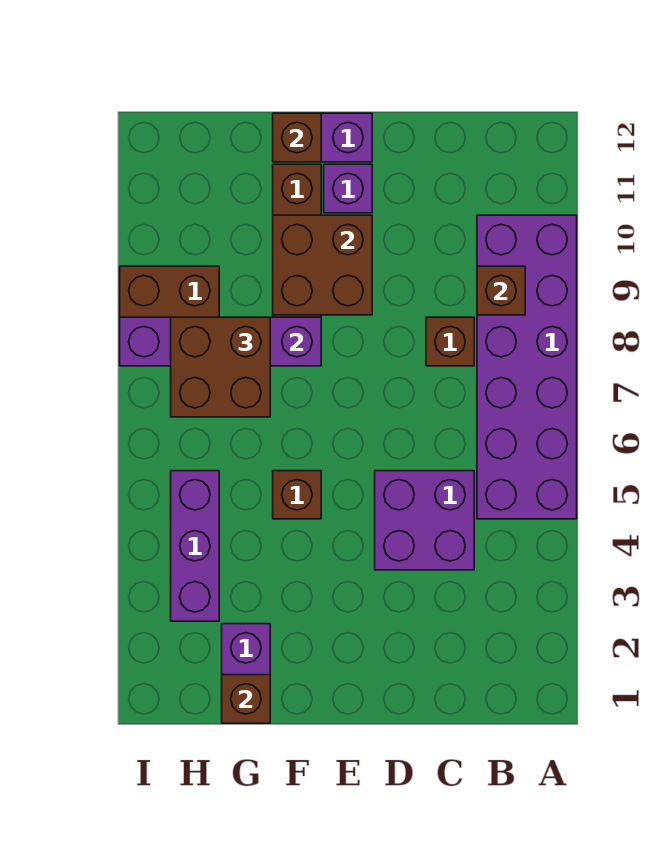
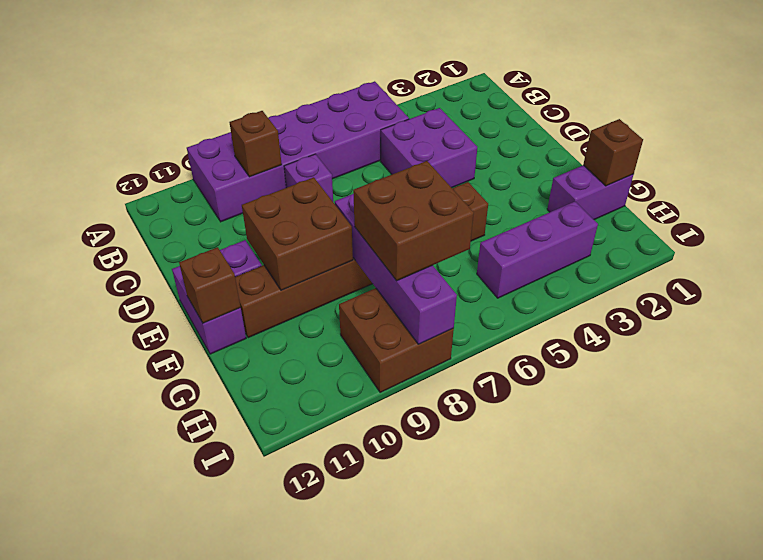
brown 1x1 brick [426,317,474,366] -> purple 1x1 brick [284,154,333,201]

